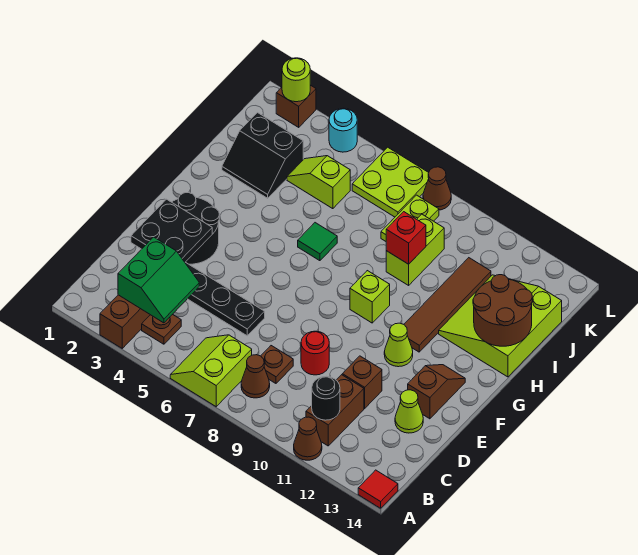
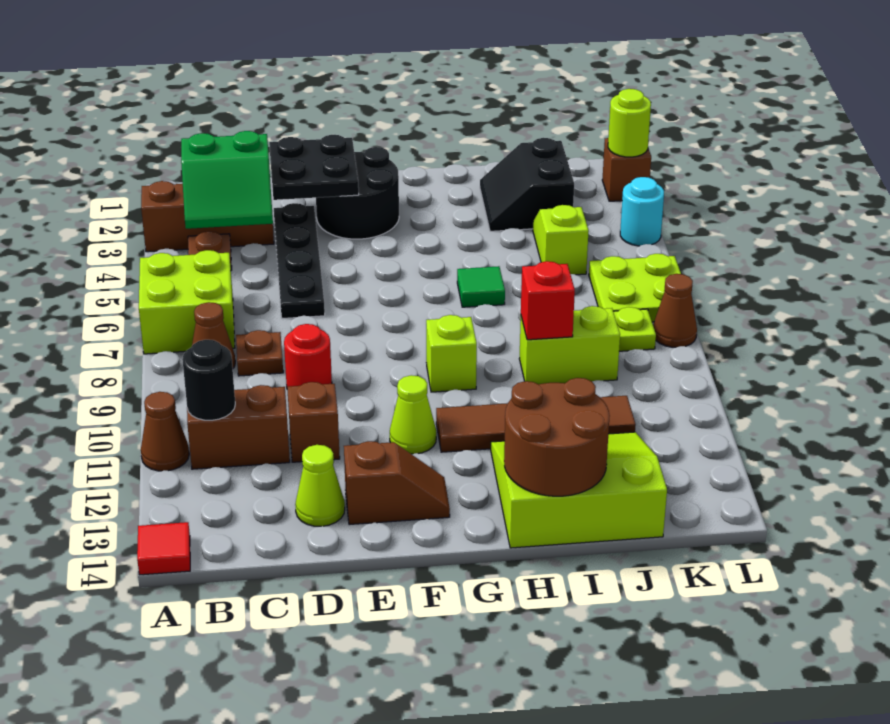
lime 2x2 slope [170,335,252,407] -> lime 2x2 brick [139,250,235,354]

